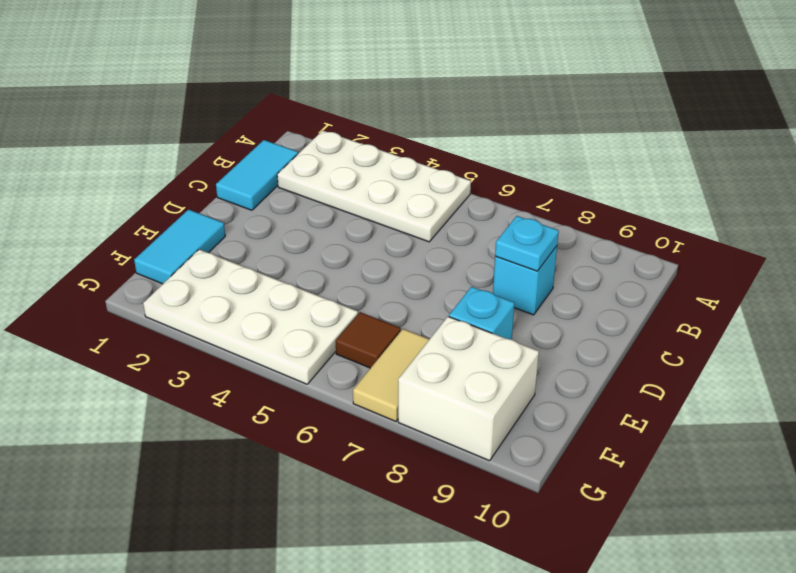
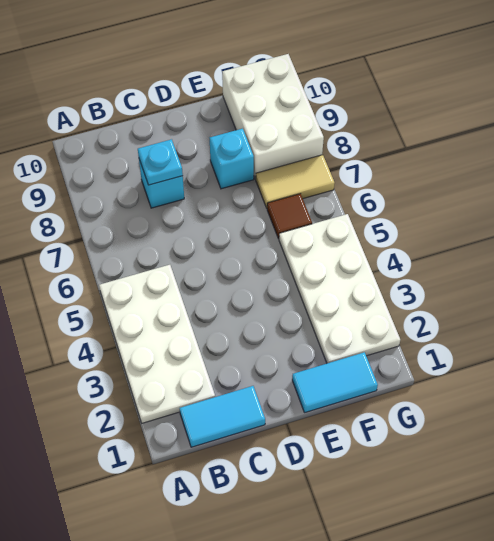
white 2x2 brick [398,317,539,461] -> white 2x3 brick [222,54,324,179]

